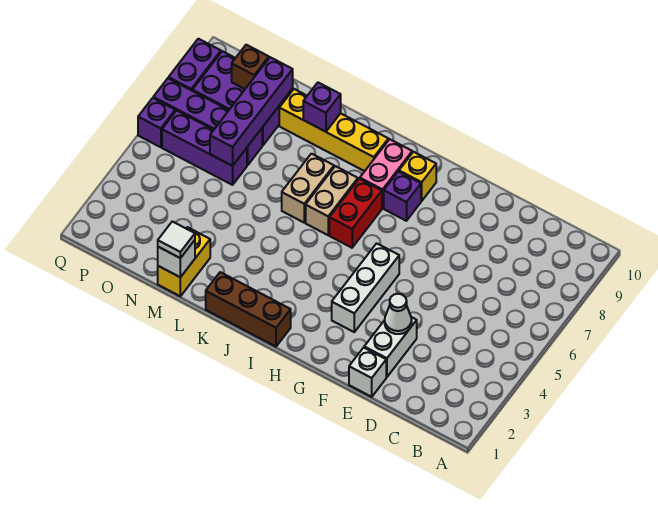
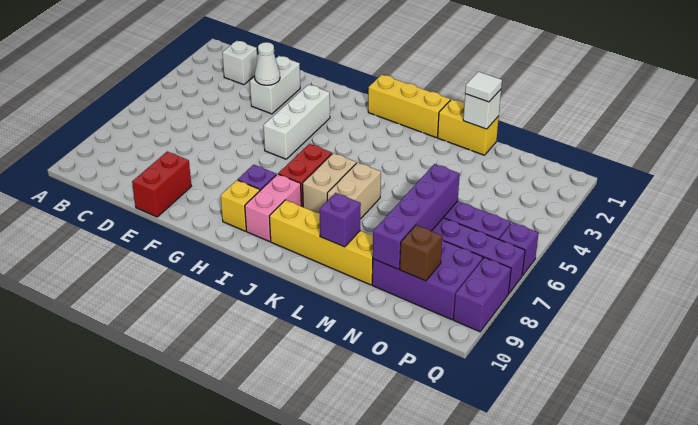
white 1x1 brick [349,348,386,397] -> white 1x1 brick moved to [222,41,257,85]
none -> red 1x2 brick [132,151,191,217]
brown 1x3 brick [206,272,291,347] -> yellow 1x3 brick [368,75,450,137]
yellow 1x2 brick [158,227,210,296] -> yellow 1x2 brick turned to [438,99,499,155]

